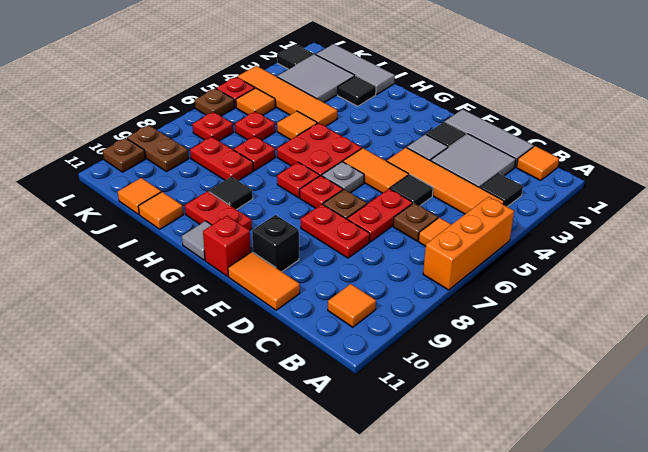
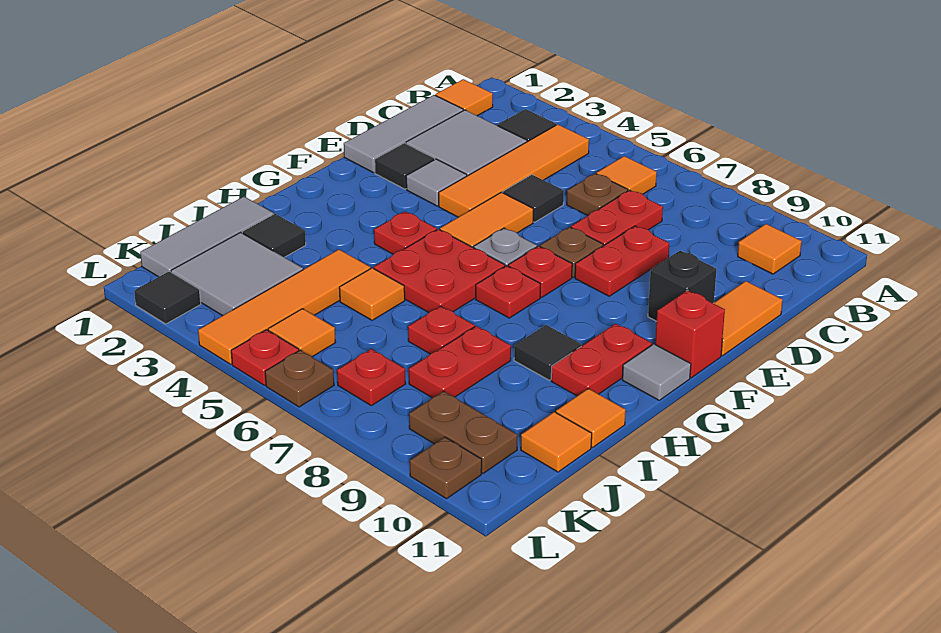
orange 1x3 brick [423,197,514,290] -> none
red 1x2 plate [347,189,413,242] -> red 1x2 plate turned to [571,190,663,246]
red 1x1 plate [235,112,275,140] -> red 1x1 plate moved to [374,212,437,254]
brown 1x2 plate [127,125,189,172] -> brown 1x2 plate turned to [409,391,517,473]

